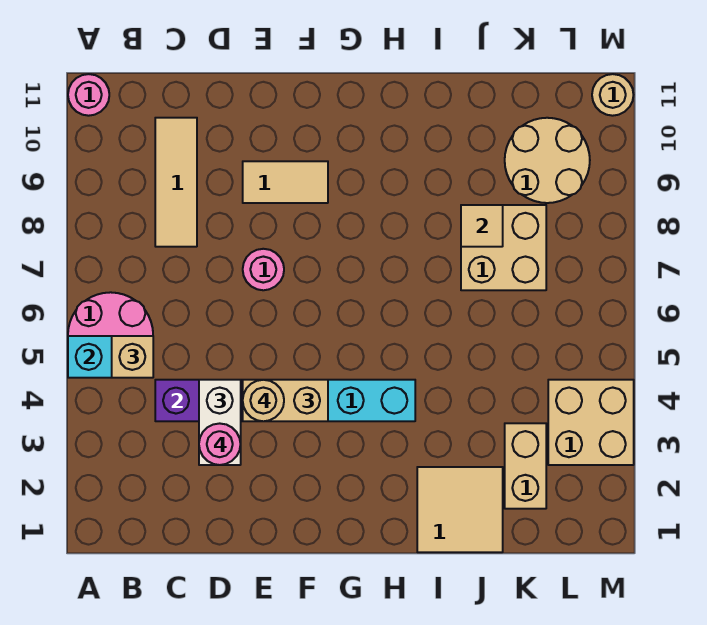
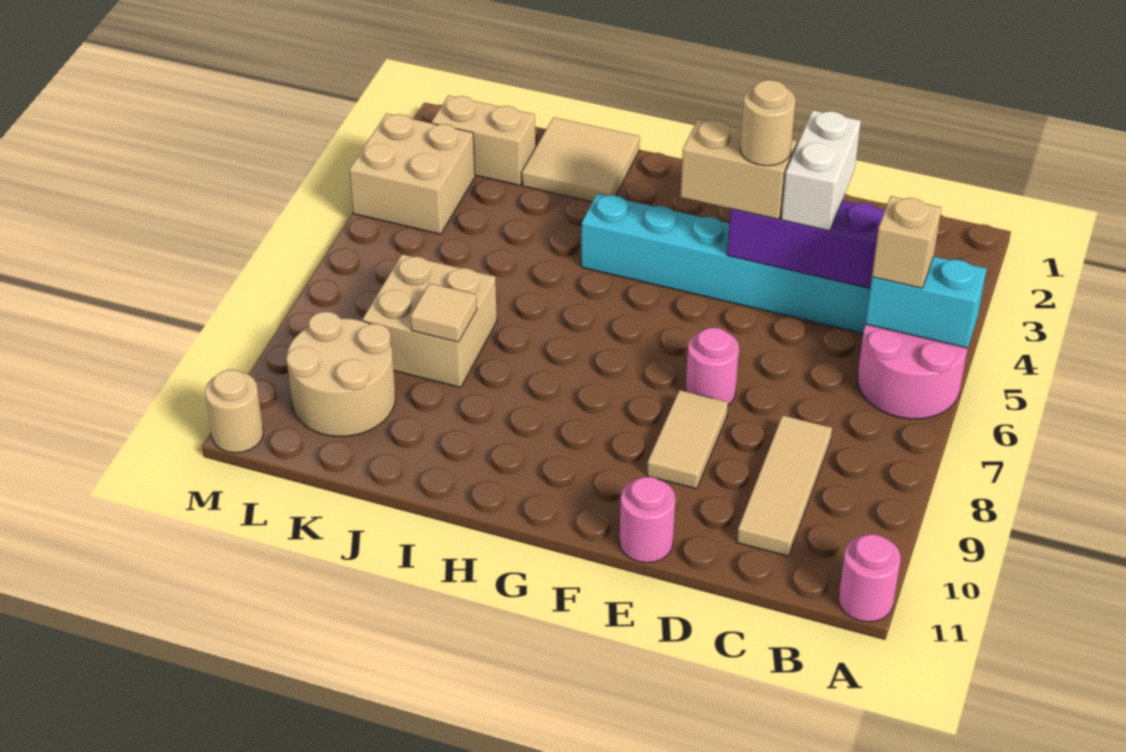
pink 1x1 round brick [199,423,240,465] -> pink 1x1 round brick moved to [620,477,675,563]
tan 1x2 tile [243,161,328,203] -> tan 1x2 tile turned to [647,390,728,489]
tan 1x2 brick [505,423,546,509] -> tan 1x2 brick turned to [432,95,535,186]

